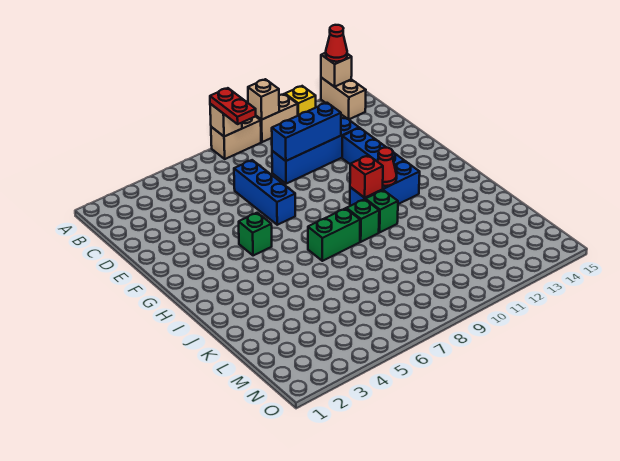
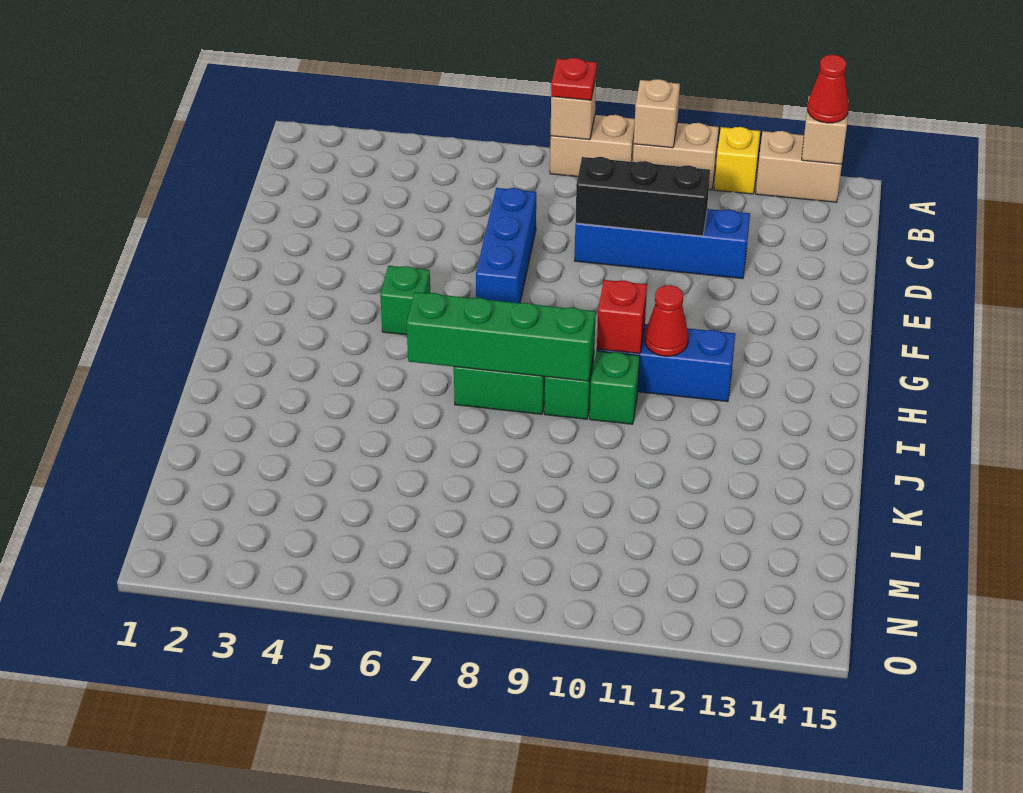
red 1x2 plate [210,88,256,124] -> red 1x1 plate [551,58,597,100]
tan 1x2 brick [321,78,366,119] -> tan 1x2 brick turned to [756,131,842,202]
blue 1x3 brick [272,103,341,161] -> black 1x3 brick [575,157,710,236]
blue 1x3 brick [342,128,404,166] -> none
none -> green 1x4 brick [407,292,596,381]

